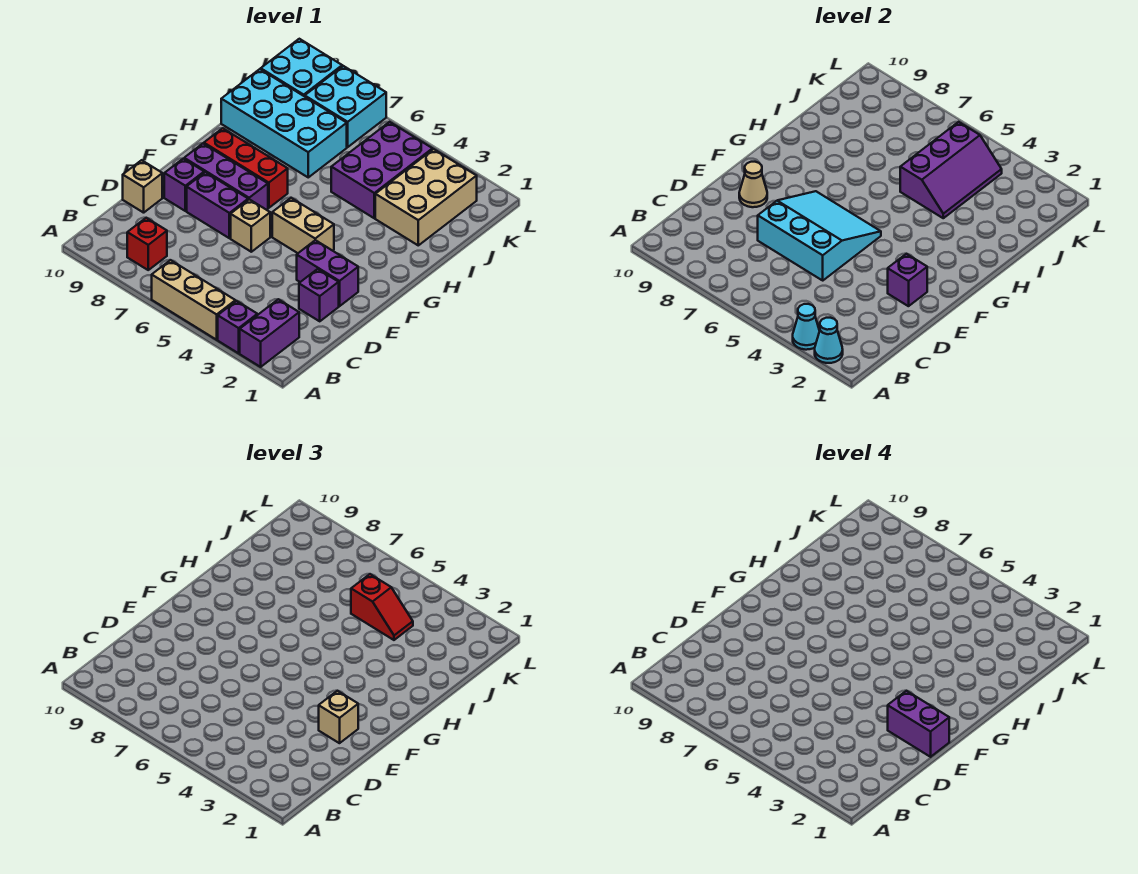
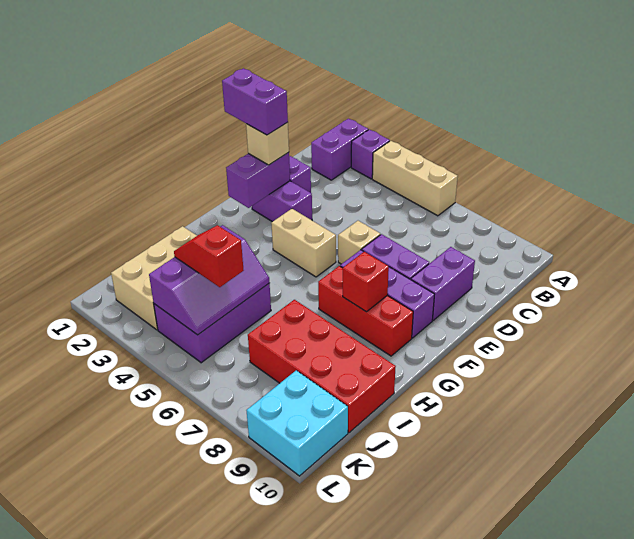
cyan 1x1 cone [815,318,843,363] -> none
cyan 1x1 cone [793,304,820,350] -> none
red 1x1 brick [127,218,167,270] -> red 1x1 brick moved to [343,252,389,312]
cyan 3x3 slope [758,191,881,280] -> none
tan 1x1 brick [123,160,162,213] -> none
purple 1x1 brick [888,254,927,306] -> purple 1x2 brick [226,152,290,208]
purple 1x1 brick [164,159,204,211] -> purple 1x2 brick [411,247,475,320]
tan 1x1 cone [739,162,767,207] -> none
purple 2x3 slope [900,122,1002,218] -> purple 2x3 slope turned to [149,225,269,335]
cyan 2x4 brick [221,69,347,177] -> red 2x4 brick [248,300,396,433]
cyan 2x2 brick [305,66,386,147] -> none

